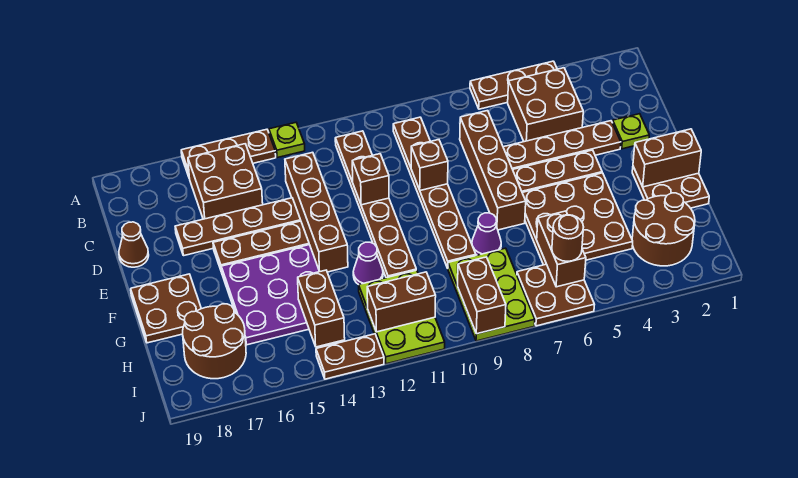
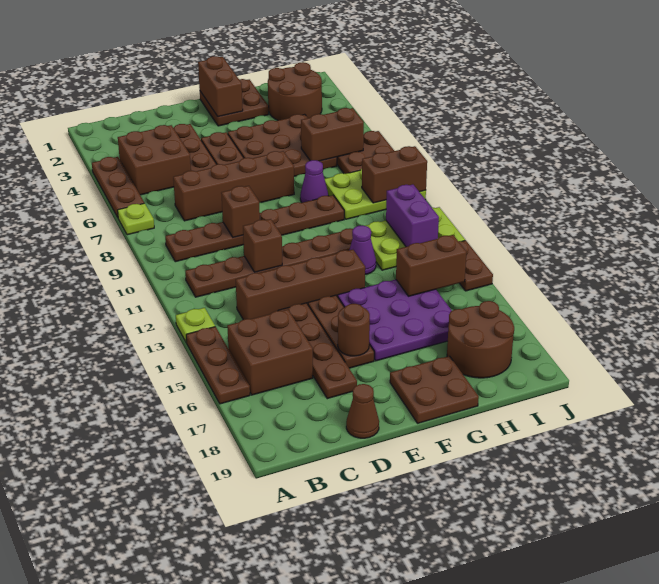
lime 1x1 plate [613,114,649,149] -> lime 1x1 plate moved to [118,203,154,235]
brown 1x1 round brick [552,215,583,261] -> brown 1x1 round brick moved to [338,304,370,356]
brown 1x2 brick [367,272,436,332] -> purple 1x2 brick [386,184,439,247]

